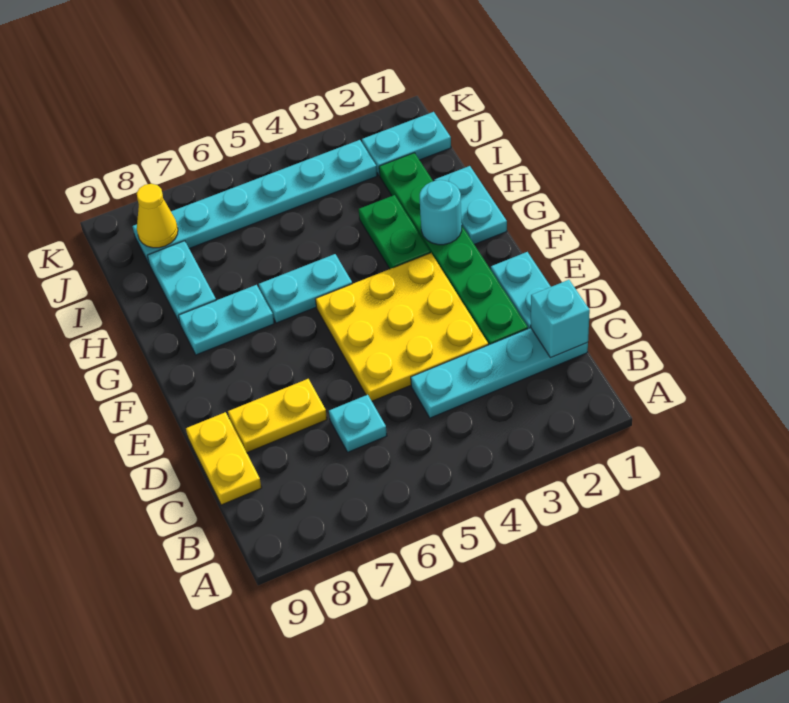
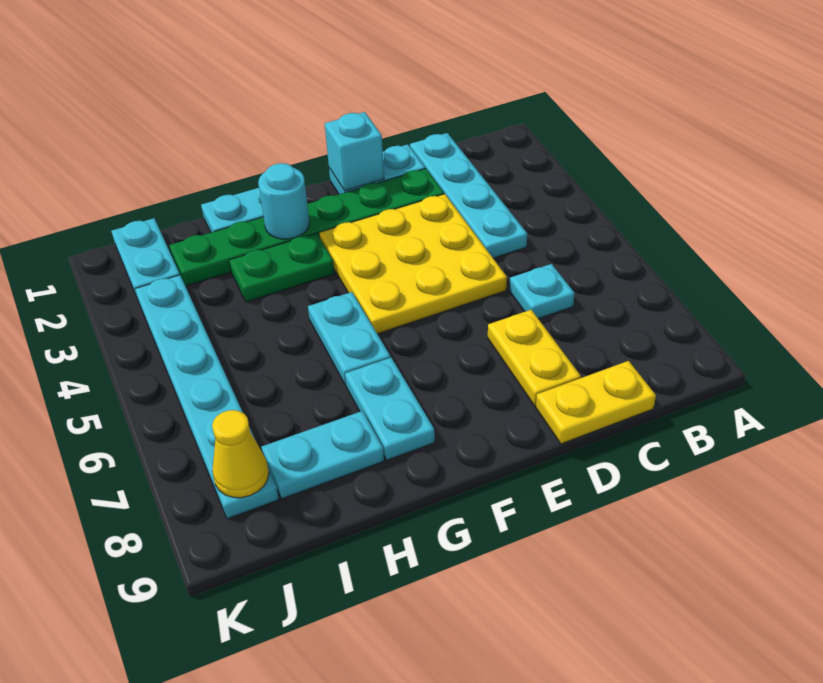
cyan 1x1 brick [531,280,590,358] -> cyan 1x1 brick moved to [325,112,384,191]

